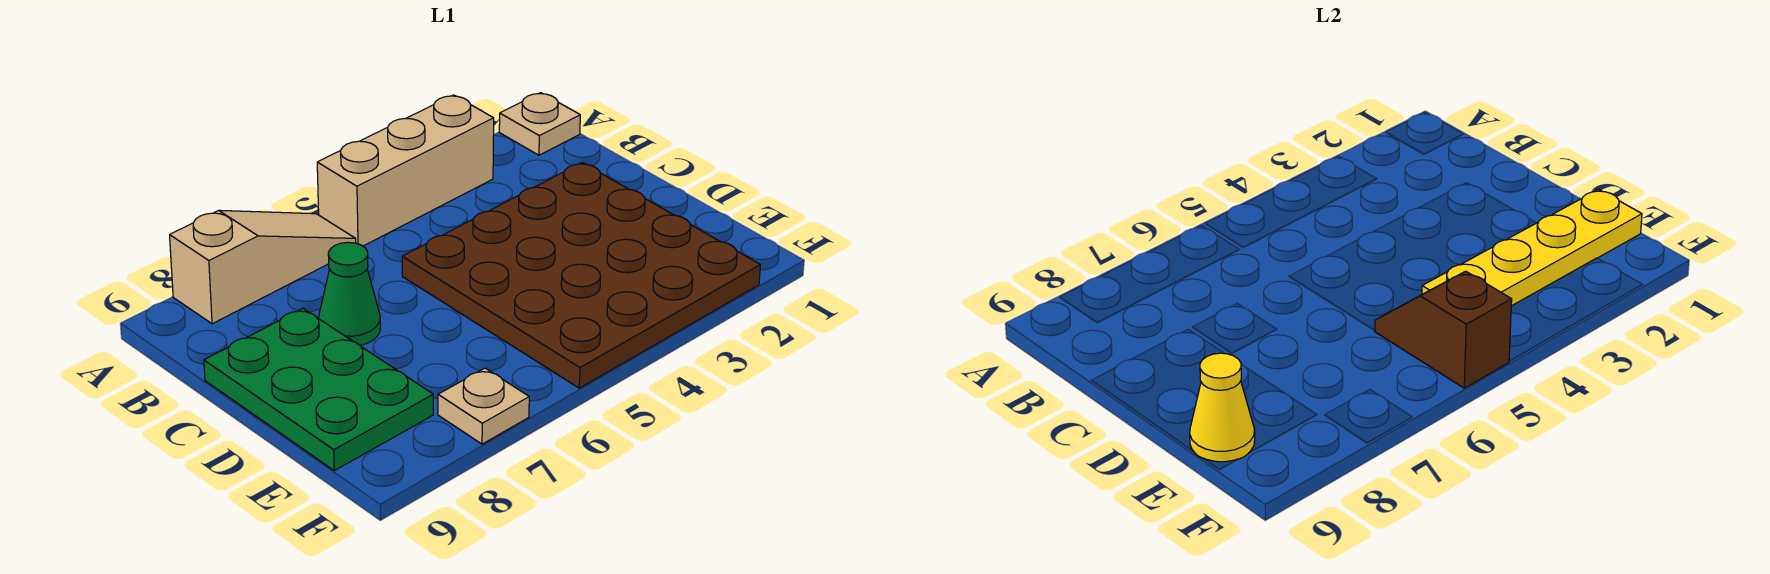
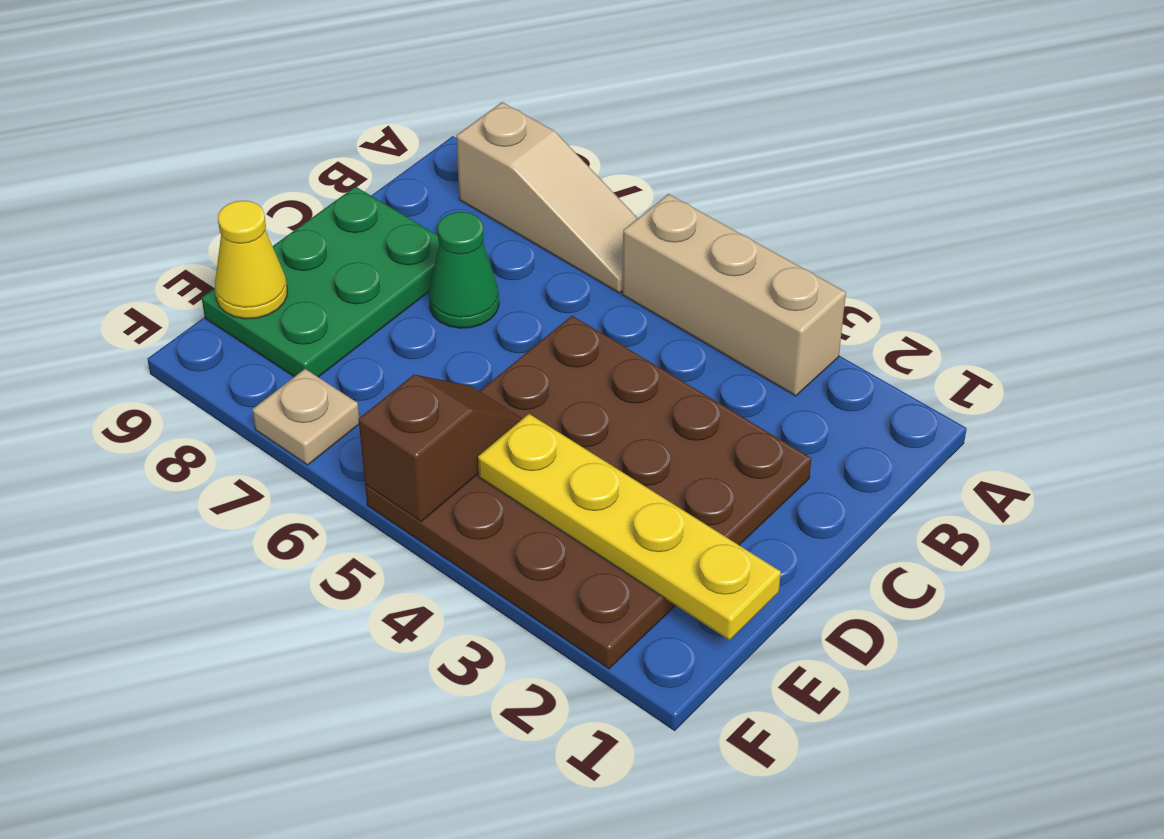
tan 1x1 plate [499,93,580,155] -> none

